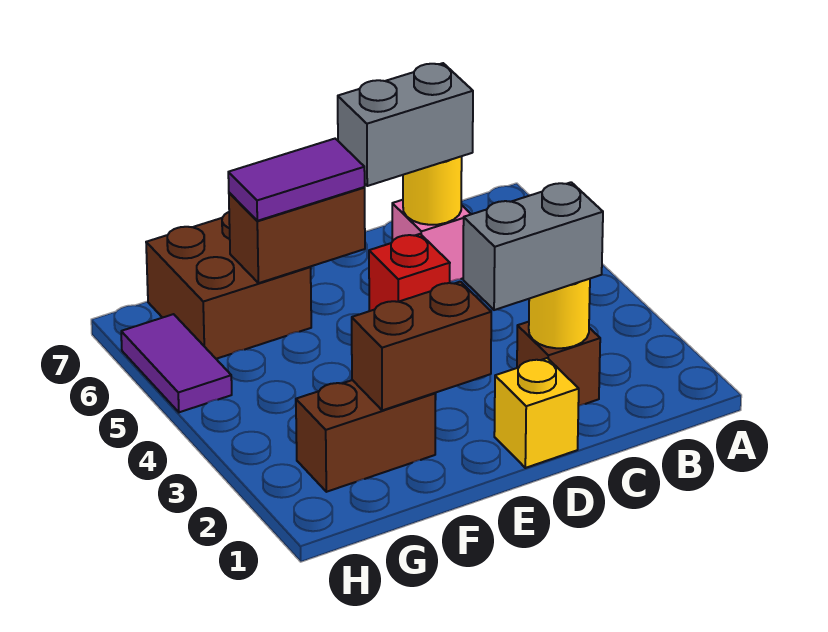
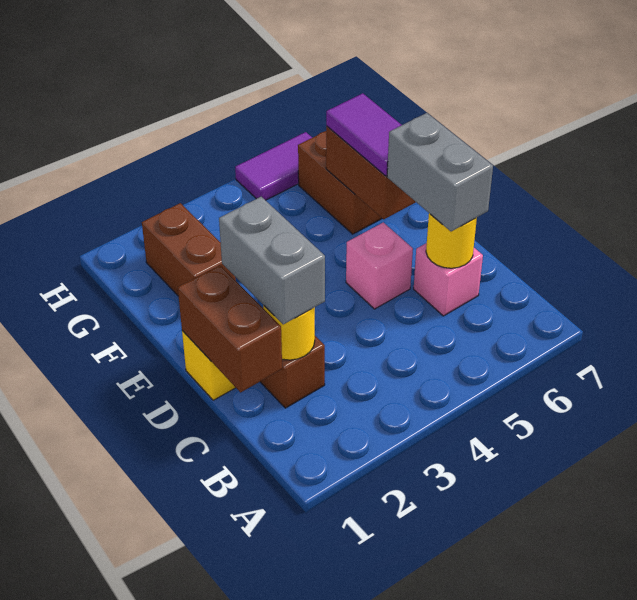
red 1x1 brick [369,234,450,311] -> pink 1x1 brick [346,222,413,309]
brown 1x2 brick [352,282,491,410] -> brown 1x2 brick moved to [178,265,282,392]

